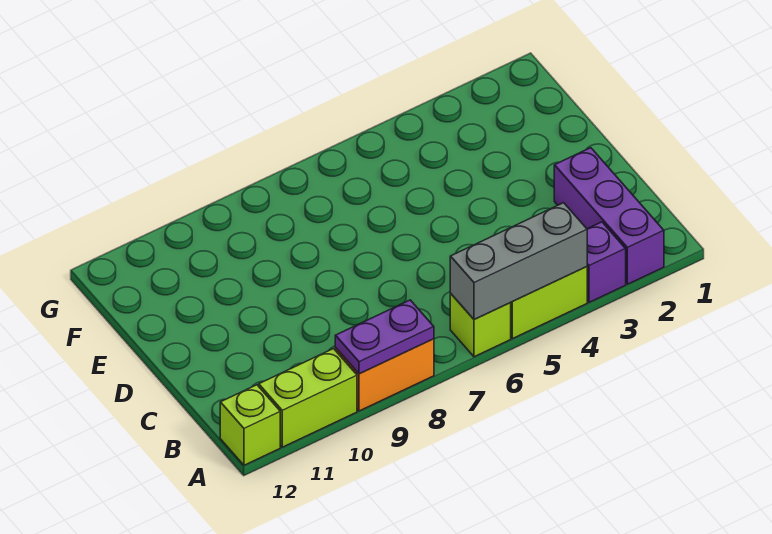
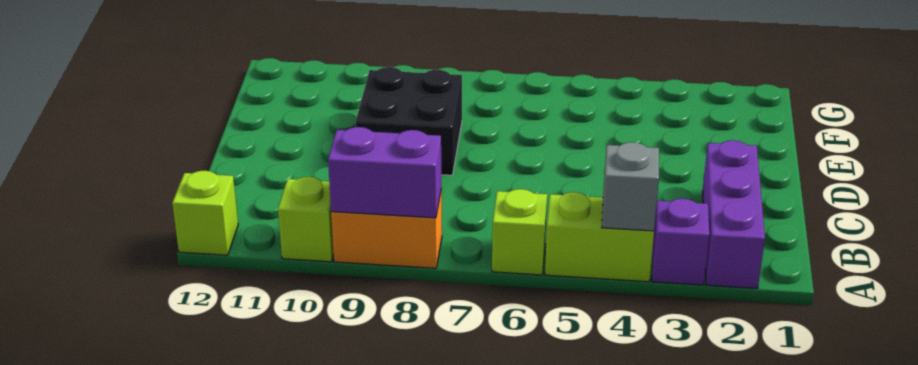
grey 1x3 brick [450,203,587,320] -> grey 1x1 brick [602,142,659,231]
purple 1x2 plate [335,300,434,374] -> purple 1x2 brick [328,127,441,218]
lime 1x2 brick [259,349,357,447] -> lime 1x1 brick [278,177,334,262]
none -> black 2x2 brick [356,67,462,175]

